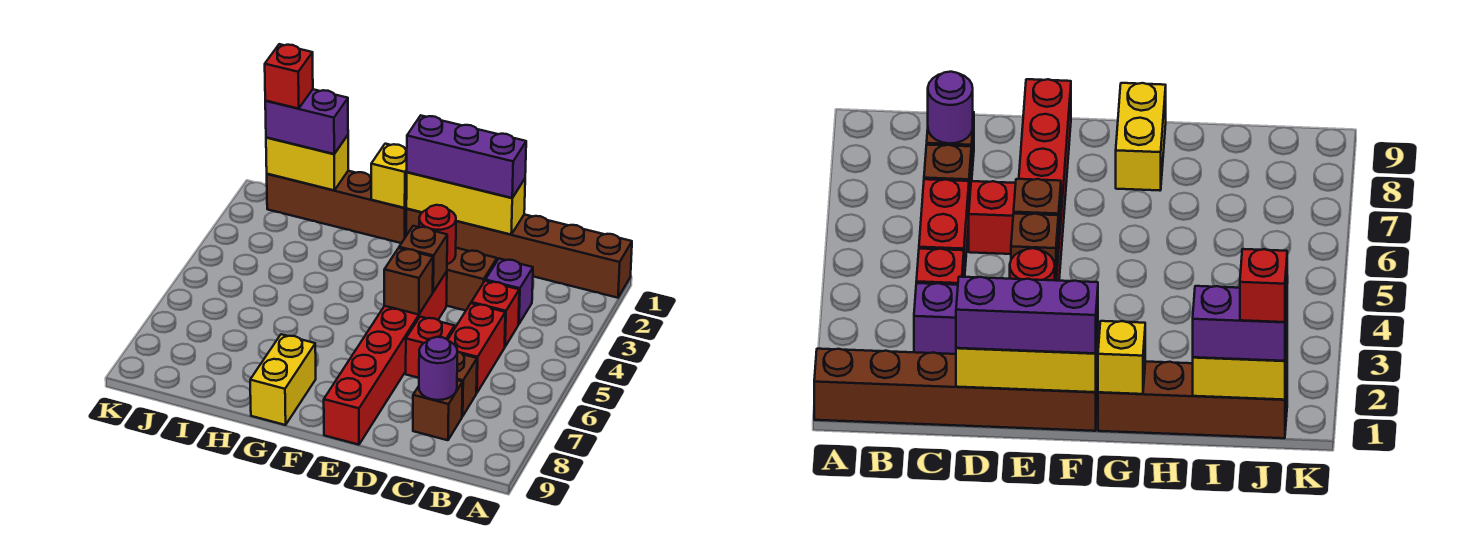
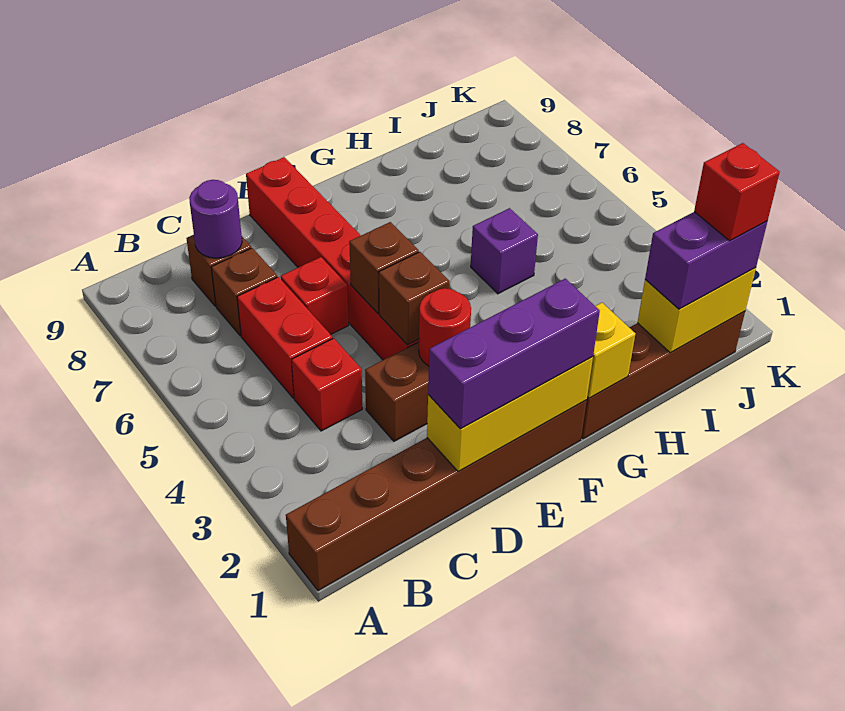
purple 1x1 brick [485,259,533,324] -> purple 1x1 brick moved to [471,208,538,294]
yellow 1x2 brick [250,334,316,425] -> none

